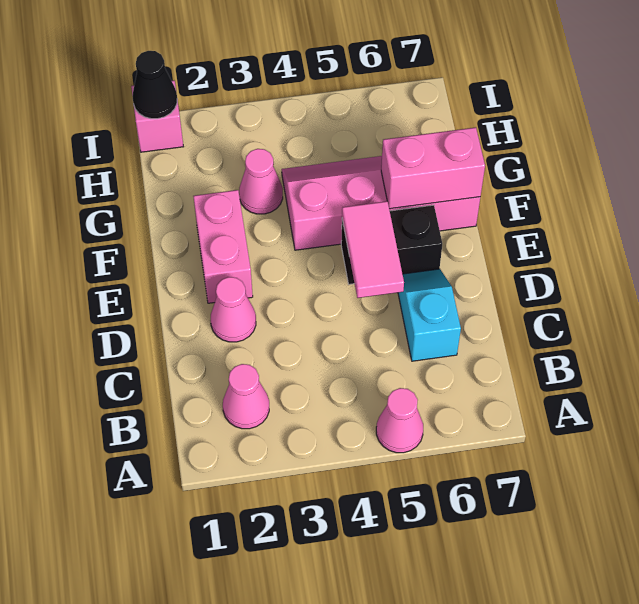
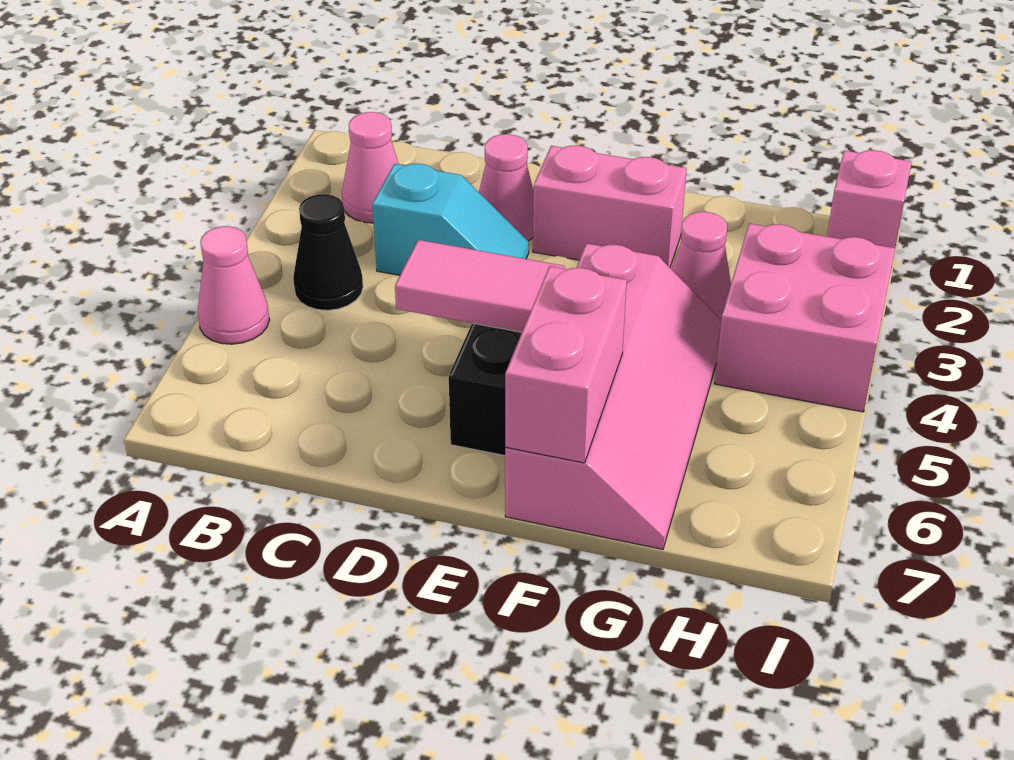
cyan 1x2 slope [398,269,461,361] -> cyan 1x2 slope moved to [372,164,529,275]
none -> pink 2x2 brick [714,224,895,412]
black 1x1 cone [133,51,177,119] -> black 1x1 cone moved to [293,194,363,310]

